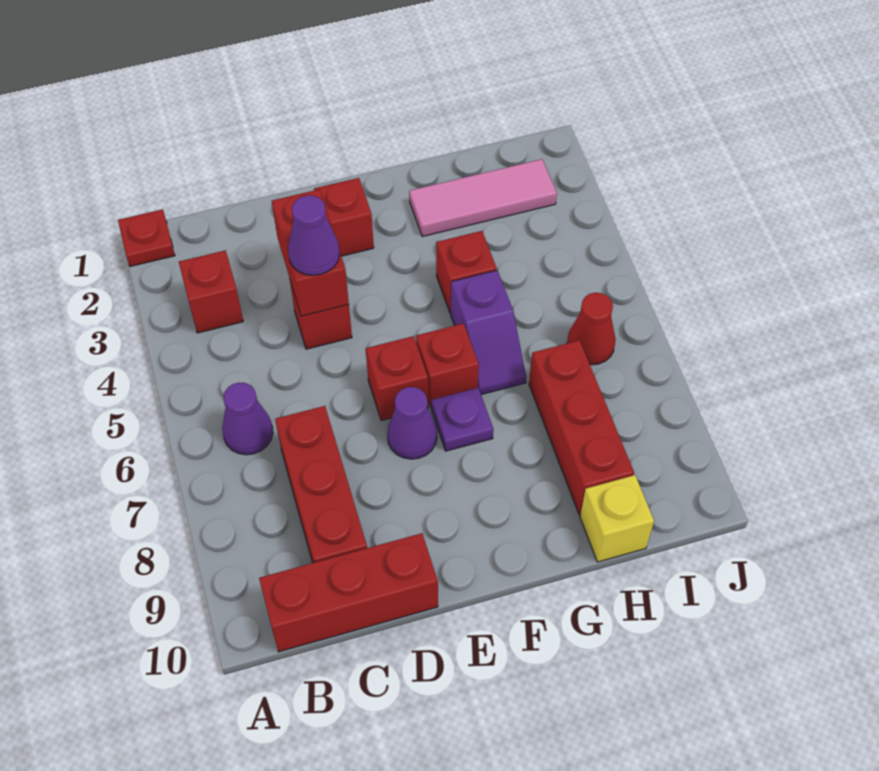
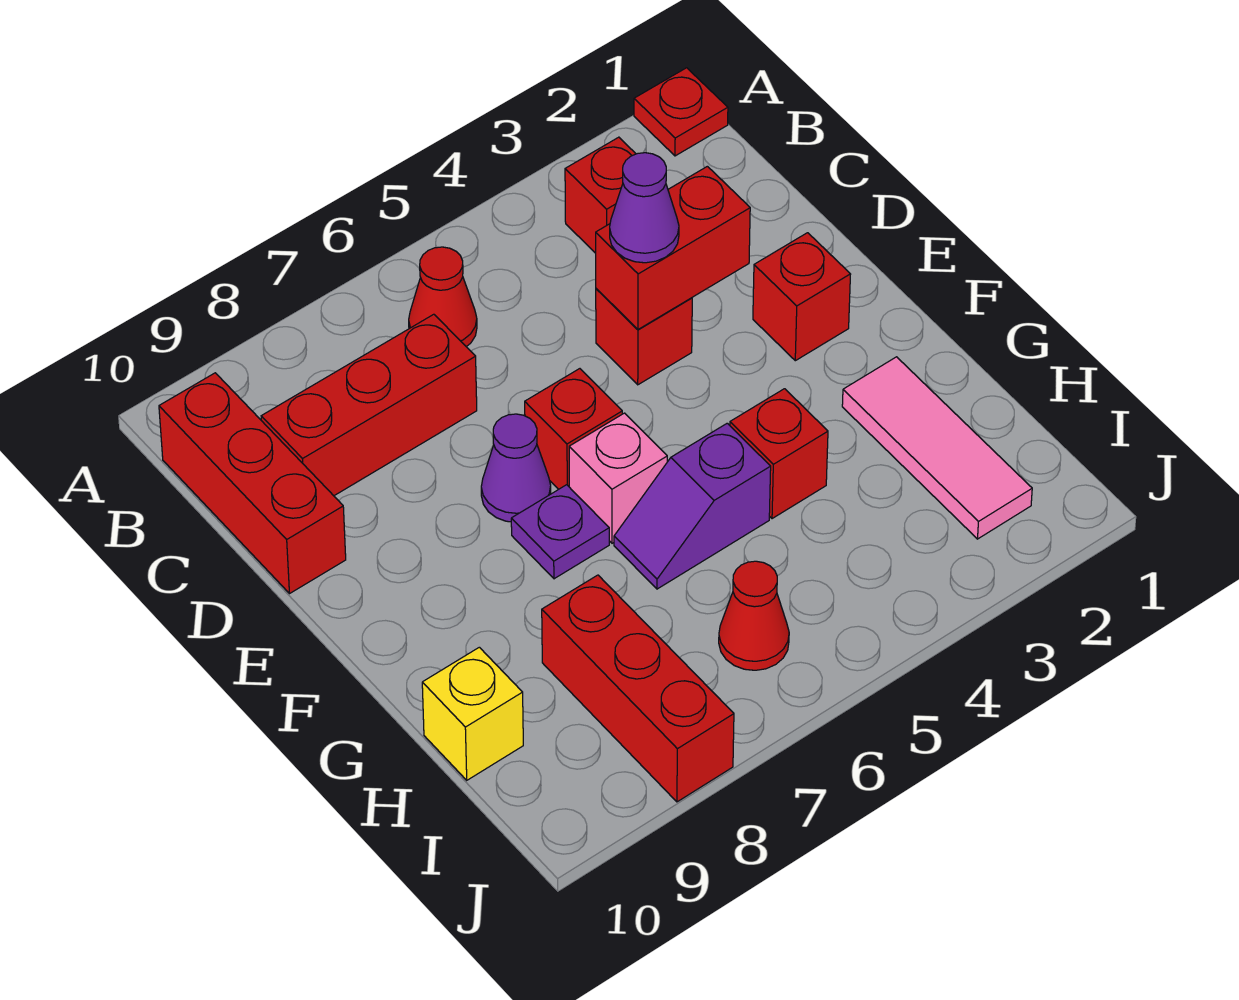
purple 1x1 cone [222,383,273,455] -> red 1x1 cone [409,247,477,347]
red 1x1 brick [416,323,479,407] -> pink 1x1 brick [569,413,667,543]
red 1x3 brick [529,340,634,515] -> red 1x3 brick turned to [542,575,734,802]

